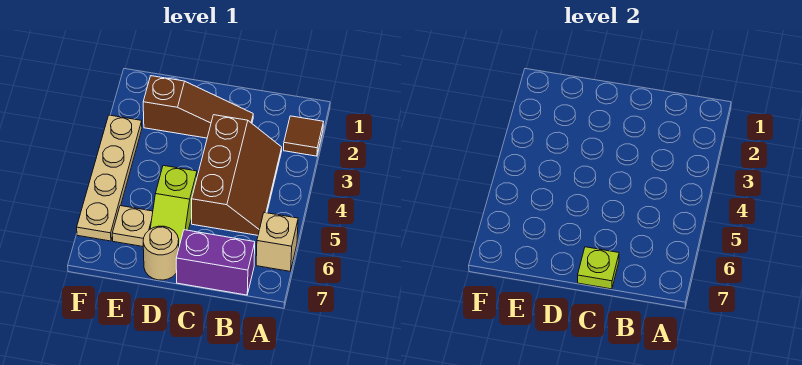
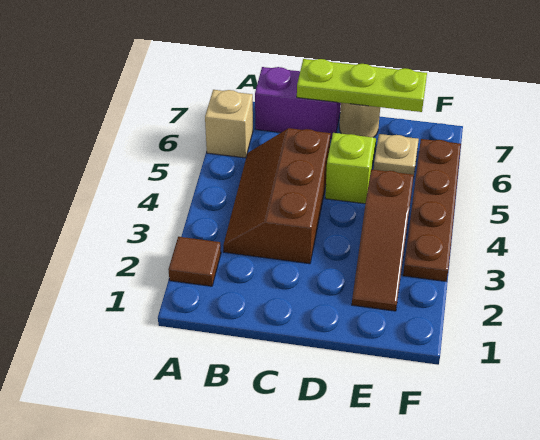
brown 1x3 slope [143,76,253,138] -> brown 1x3 slope turned to [352,169,414,311]
lime 1x1 plate [578,247,619,289] -> lime 1x3 plate [297,59,427,112]
tan 1x4 plate [77,115,142,241] -> brown 1x4 plate [403,139,461,281]

